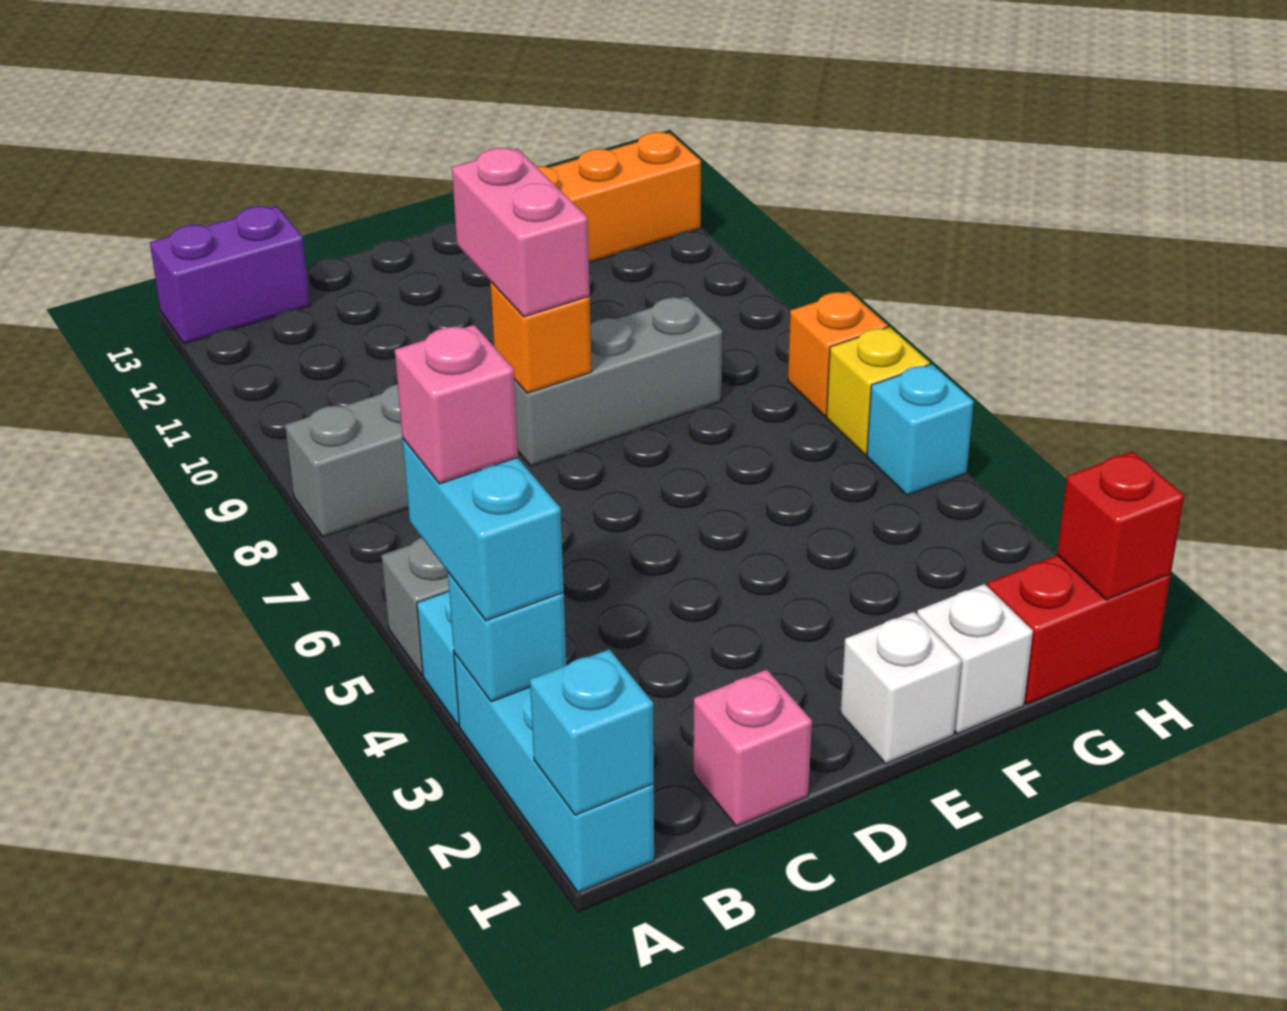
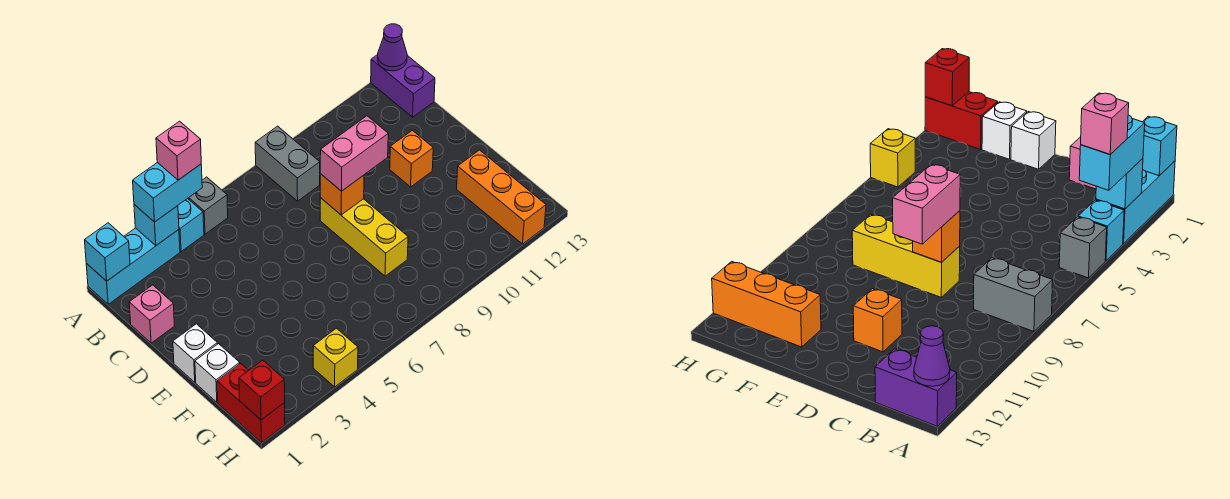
none -> purple 1x1 cone [377,24,407,71]
grey 1x3 brick [514,296,722,466] -> yellow 1x3 brick [320,198,408,276]
cyan 1x1 brick [867,364,974,495] -> none
yellow 1x1 brick [826,327,930,455] -> yellow 1x1 brick moved to [313,328,358,387]
orange 1x1 brick [788,291,888,416] -> orange 1x1 brick moved to [390,130,433,187]

